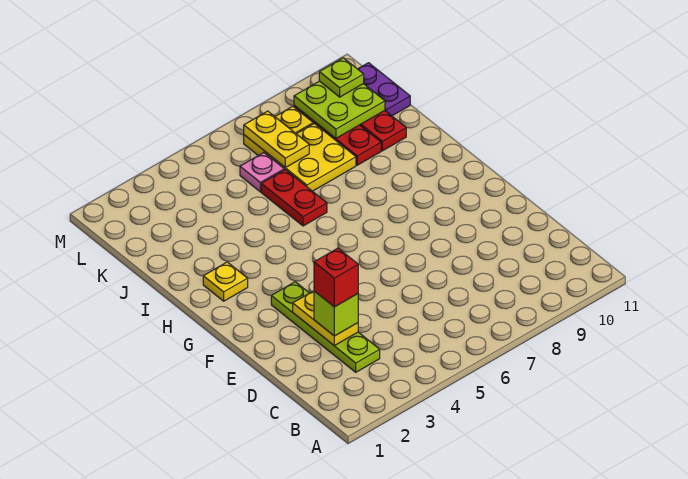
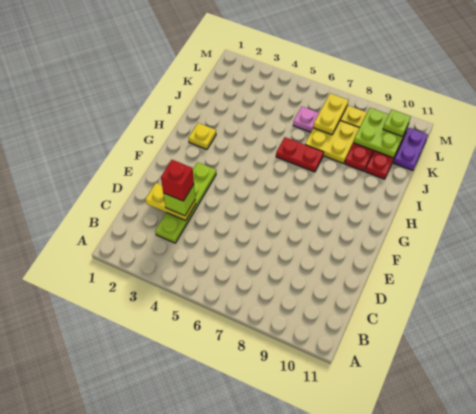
yellow 1x2 plate [293,291,358,346] -> yellow 1x2 plate turned to [145,183,196,220]
red 1x2 plate [261,170,327,226] -> red 1x2 plate turned to [276,137,324,172]

